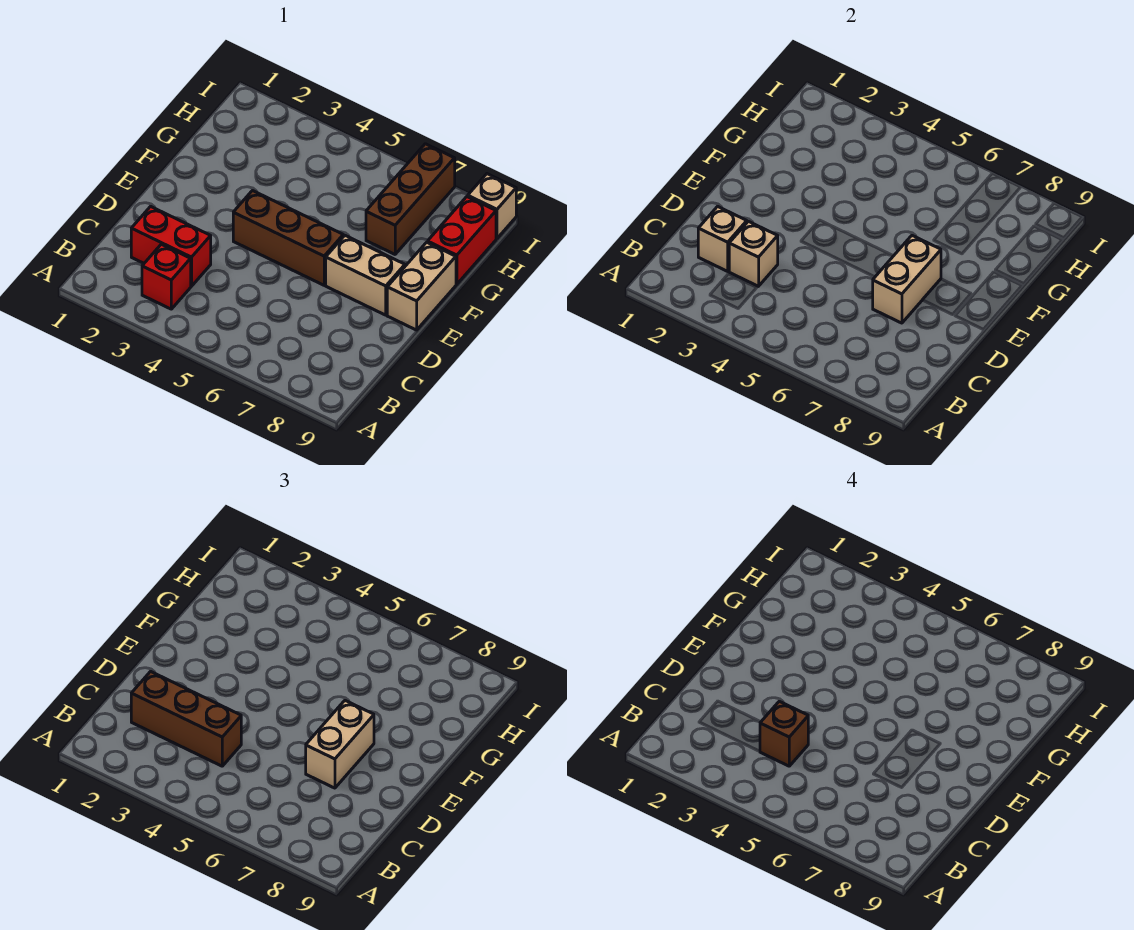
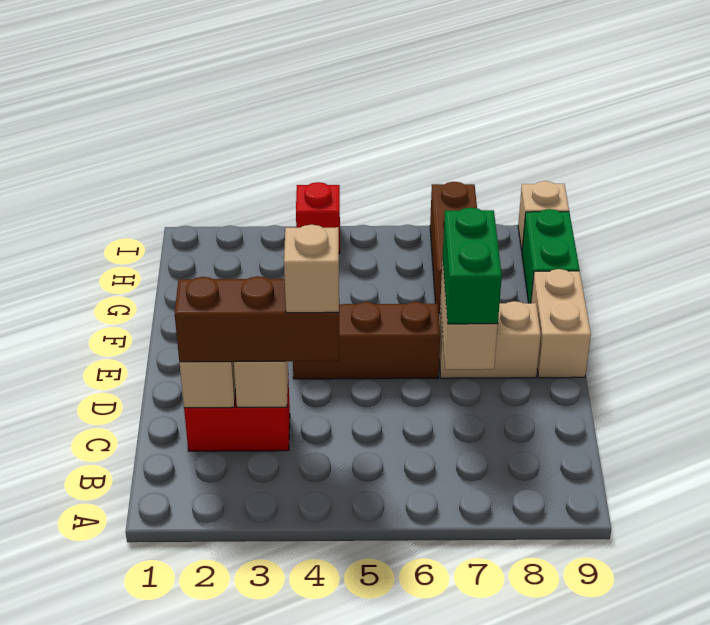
red 1x1 brick [142,244,191,309] -> red 1x1 brick moved to [296,182,340,253]
brown 1x1 brick [760,701,808,766] -> tan 1x1 brick [284,225,339,313]
tan 1x2 brick [306,701,374,788] -> green 1x2 brick [443,208,502,324]
red 1x2 brick [428,197,496,284] -> green 1x2 brick [522,209,580,303]

